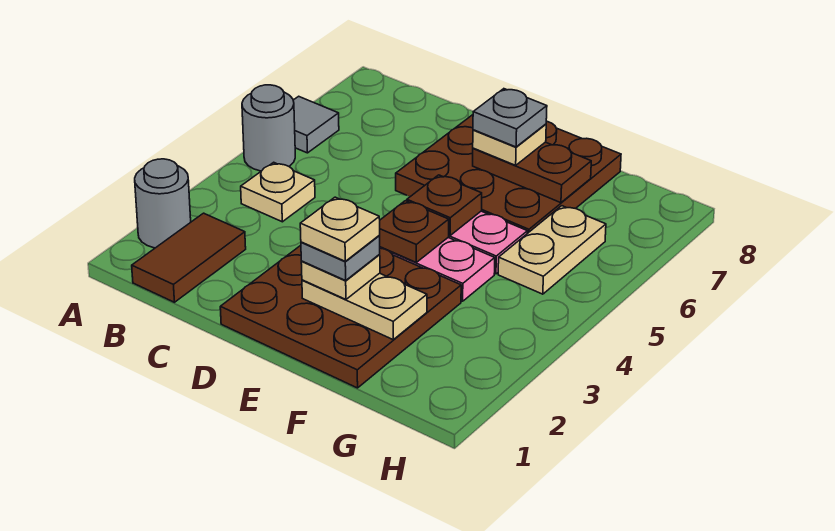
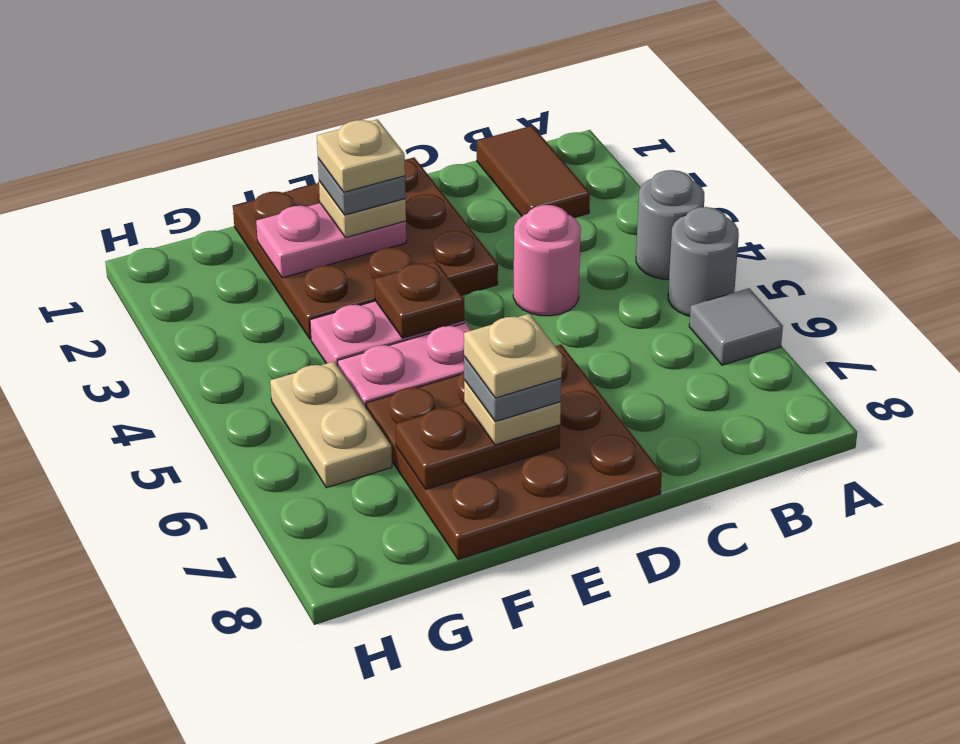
grey 1x1 round brick [135,159,191,248] -> grey 1x1 round brick moved to [636,170,704,279]
tan 1x1 plate [241,162,315,222] -> tan 1x1 plate moved to [464,314,562,398]
none -> pink 1x1 round brick [513,205,581,316]
tan 1x2 plate [302,273,427,340] -> pink 1x2 plate [256,203,406,278]
brown 1x1 plate [407,175,482,235] -> none

